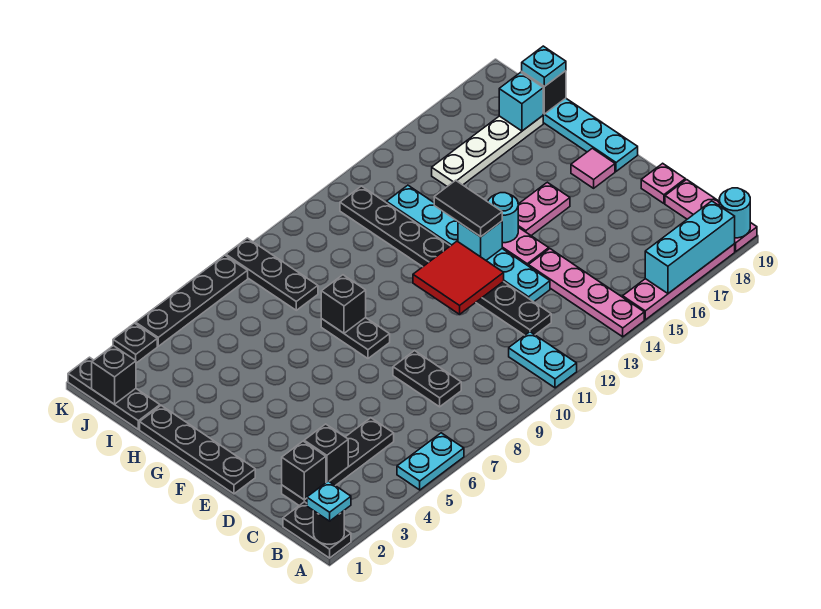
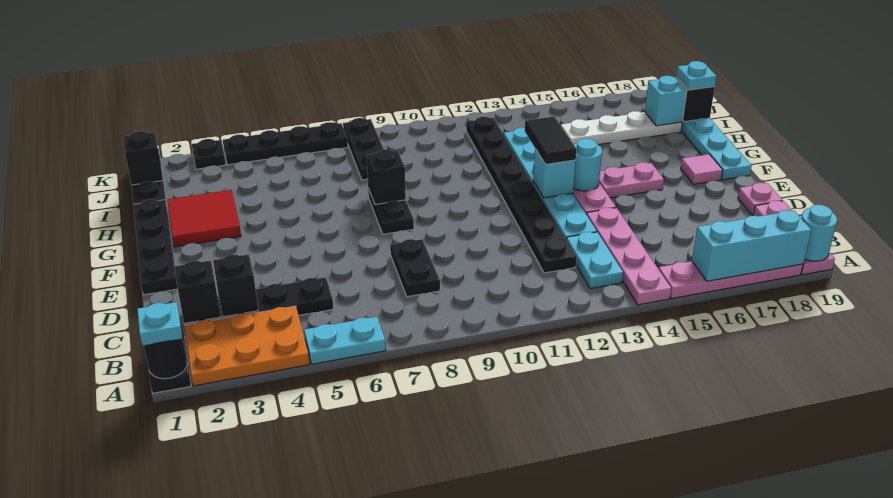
none -> orange 2x3 plate [184,306,310,386]
cyan 1x2 plate [509,332,577,388] -> cyan 1x2 plate moved to [566,232,623,289]
red 2x2 tile [413,241,504,314] -> red 2x2 tile moved to [167,190,241,247]

